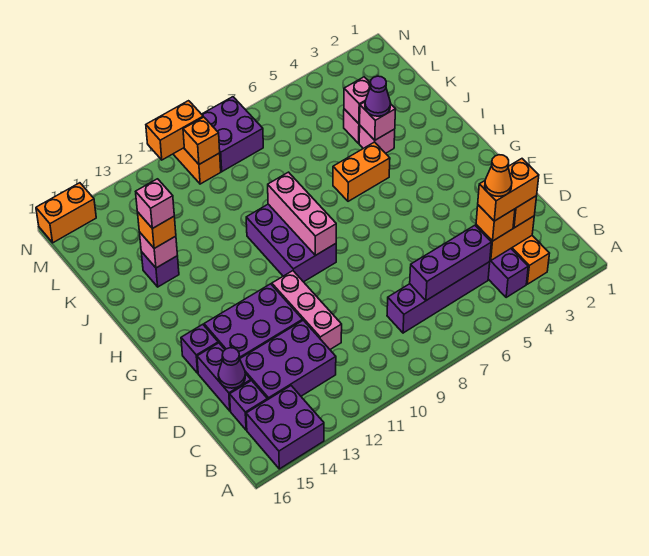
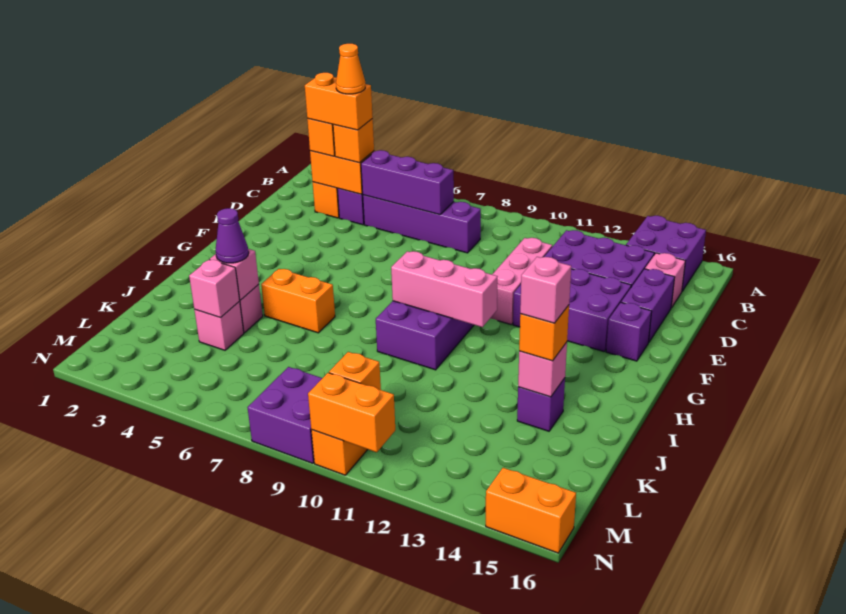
purple 1x1 brick [230,381,267,430] -> pink 1x1 brick [645,253,685,308]
purple 1x1 cone [218,348,245,388] -> none
pink 1x3 brick [268,172,336,256] -> pink 1x3 brick turned to [391,251,498,327]

